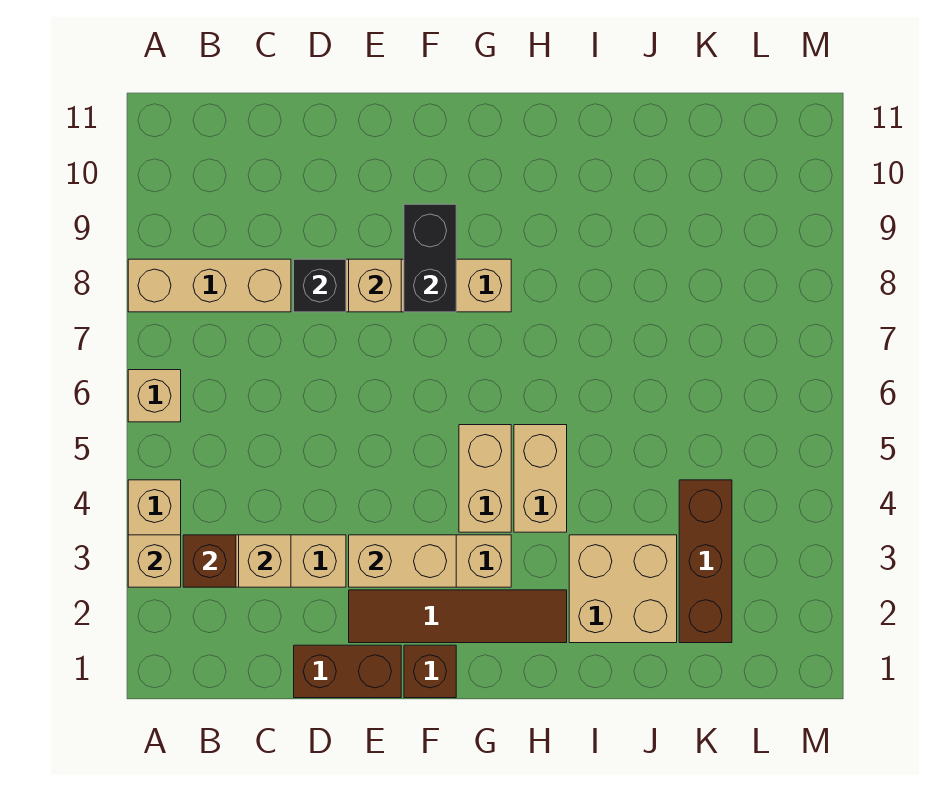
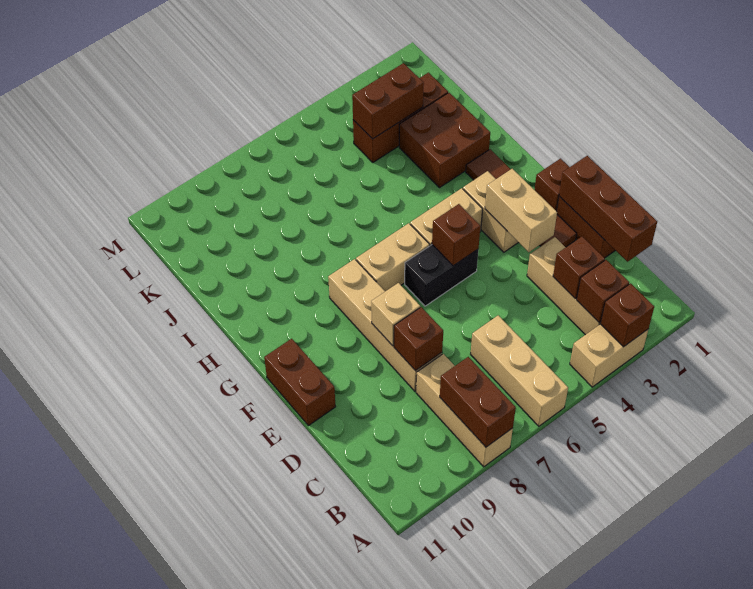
tan 1x1 brick [128,535,181,587] -> brown 1x1 brick [600,283,654,347]
tan 1x1 brick [128,370,181,422] -> tan 1x3 brick [471,315,568,426]
none -> brown 1x2 brick [440,357,516,447]
none -> brown 1x3 brick [559,156,657,262]
tan 1x1 brick [239,535,291,587] -> brown 1x1 brick [553,237,605,299]
black 1x1 brick [294,259,346,312] -> brown 1x1 brick [394,307,443,371]
none -> brown 1x2 brick [264,339,336,426]
none -> brown 1x1 brick [432,204,480,266]
black 1x2 brick [404,204,456,312] -> black 1x2 brick moved to [405,245,478,306]
tan 1x2 brick [514,425,567,532] -> tan 1x2 brick moved to [356,223,430,291]
tan 2x2 brick [569,535,677,643] -> brown 2x2 brick [399,93,490,188]
none -> brown 1x2 brick [352,63,424,139]

